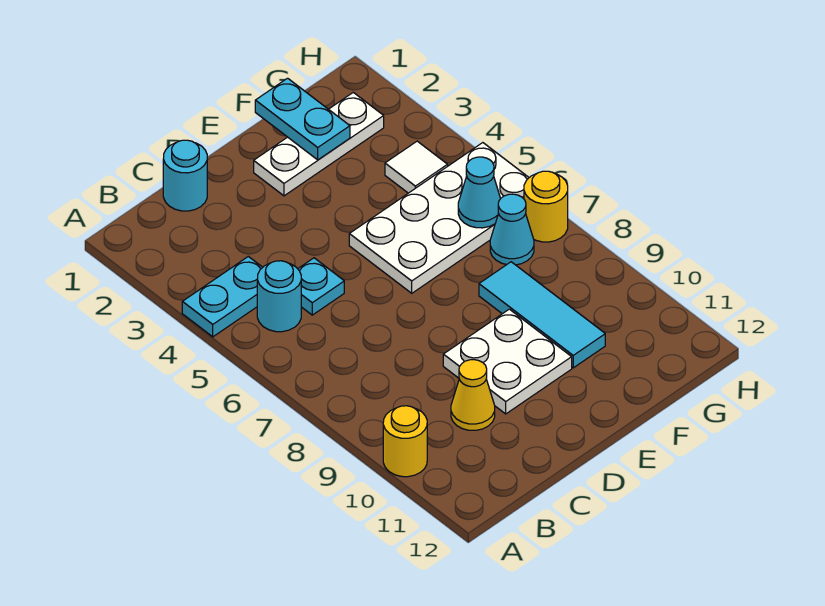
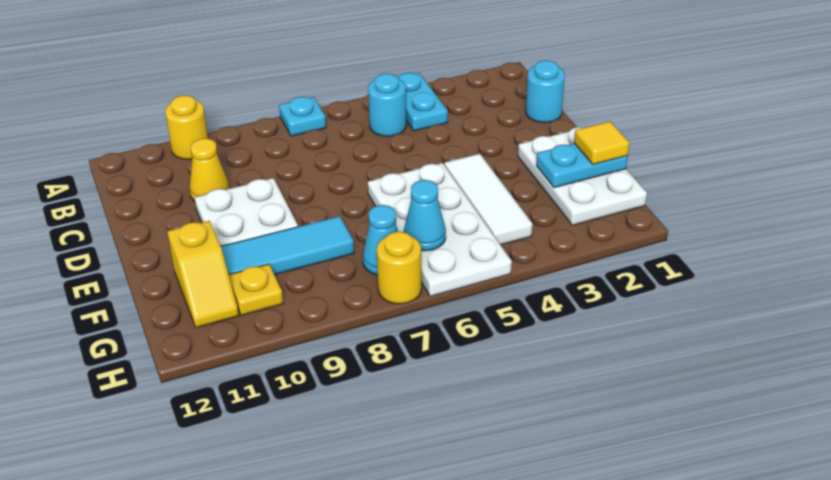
cyan 1x1 plate [298,258,344,315] -> cyan 1x1 plate moved to [279,97,326,136]
white 1x3 plate [254,92,384,196] -> white 2x3 plate [518,127,647,225]
none -> yellow 1x1 tile [574,121,629,164]
none -> yellow 1x2 slope [167,221,239,328]
white 1x1 tile [385,141,448,193] -> white 1x3 tile [444,154,533,245]
none -> yellow 1x1 plate [229,264,283,315]

